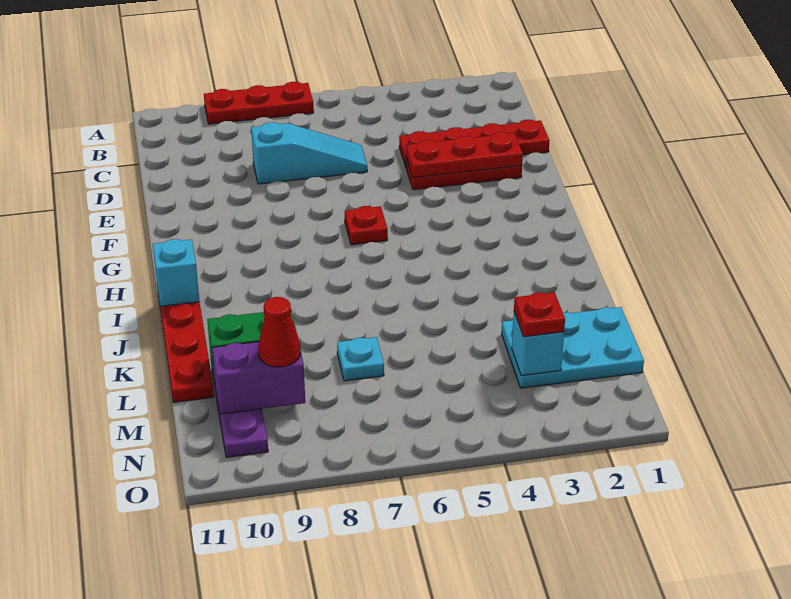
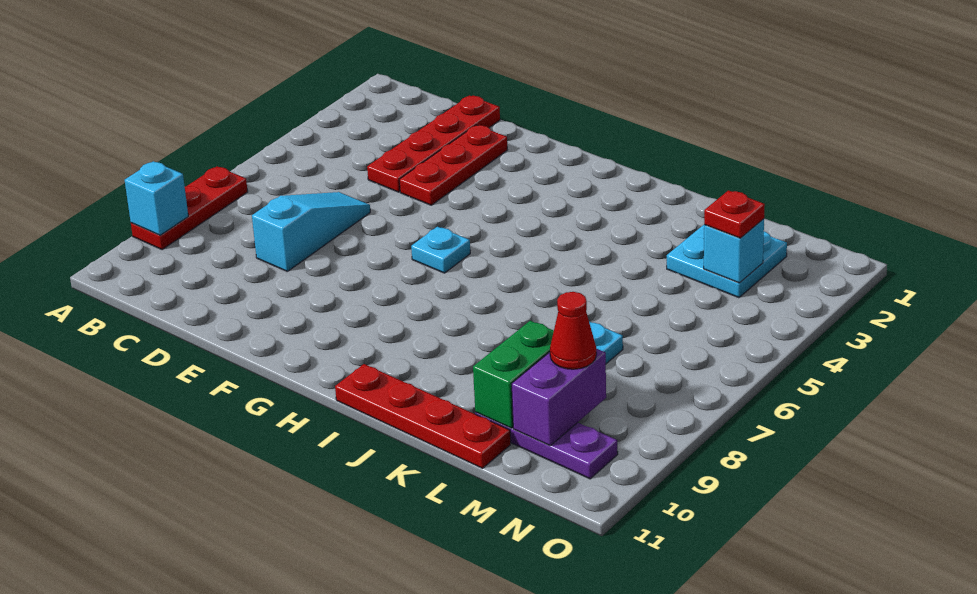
red 1x3 plate [406,132,523,178] -> none
red 1x1 plate [345,206,388,245] -> cyan 1x1 plate [411,227,470,273]
cyan 1x1 brick [153,239,199,306] -> cyan 1x1 brick moved to [125,161,188,235]
cyan 2x3 plate [502,307,644,388] -> cyan 2x2 plate [667,225,787,298]

